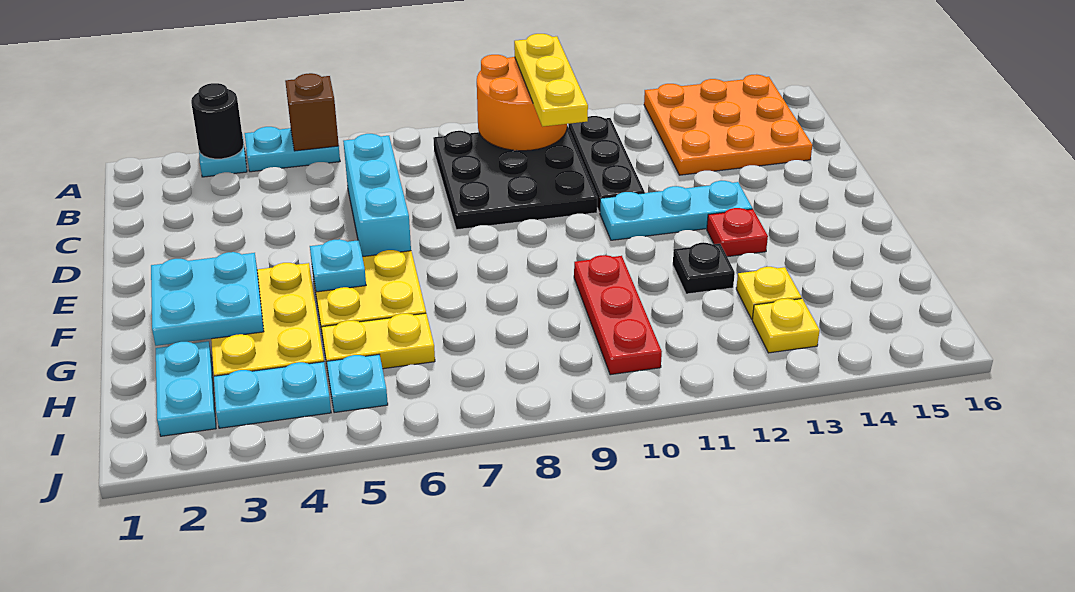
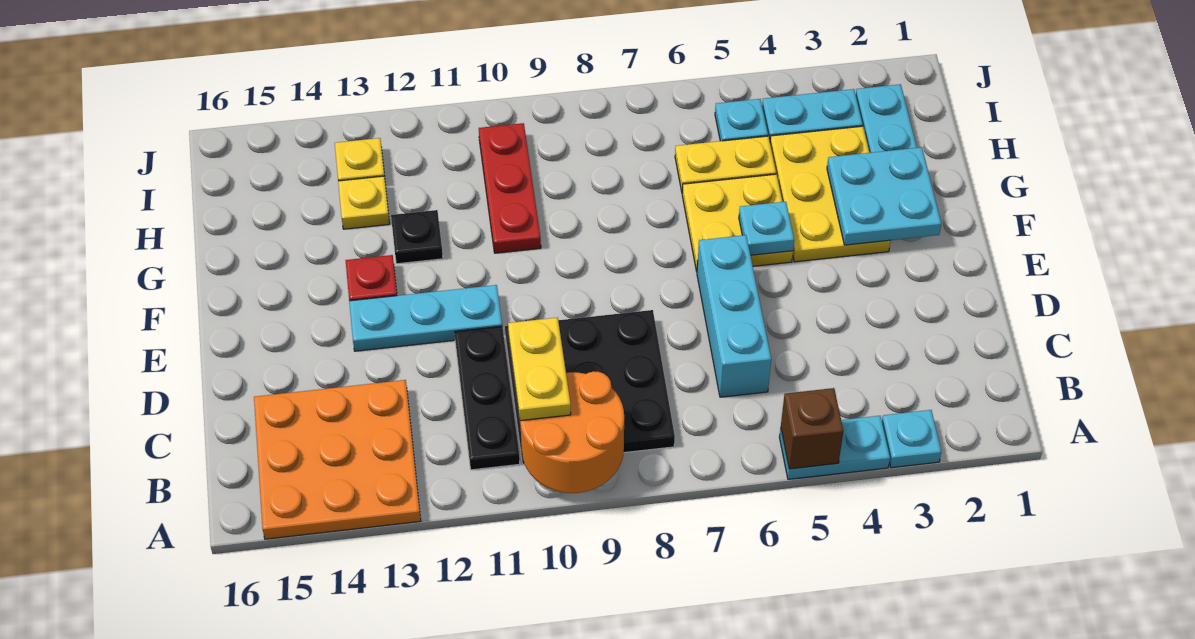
black 1x1 round brick [191,83,244,159] -> none
yellow 1x3 plate [514,34,588,127] -> yellow 1x2 plate [508,318,571,421]

